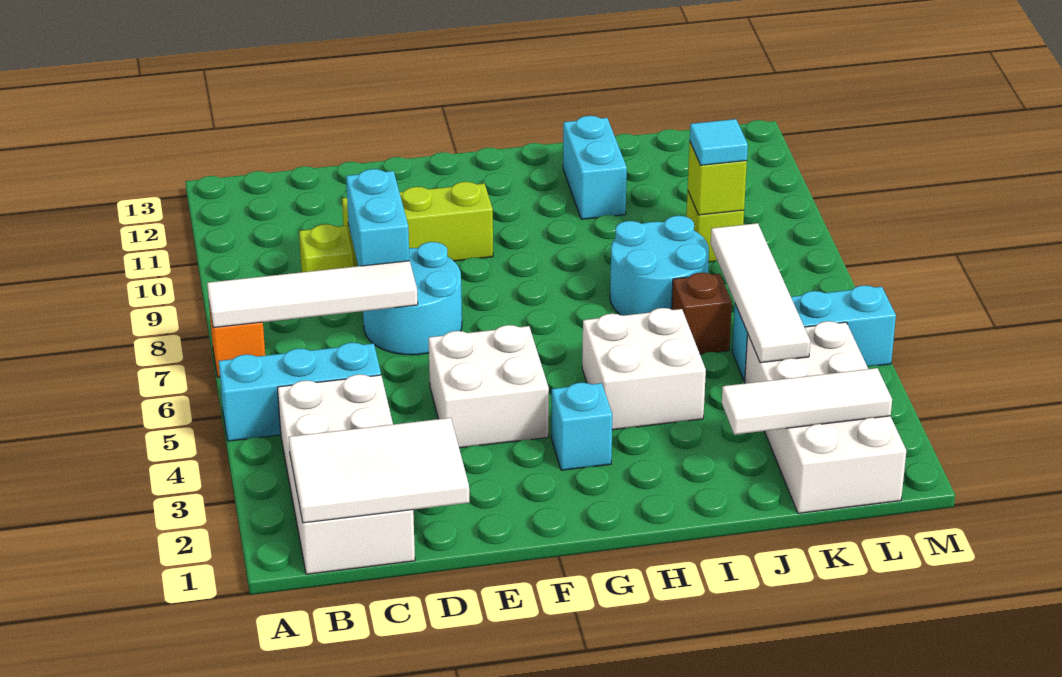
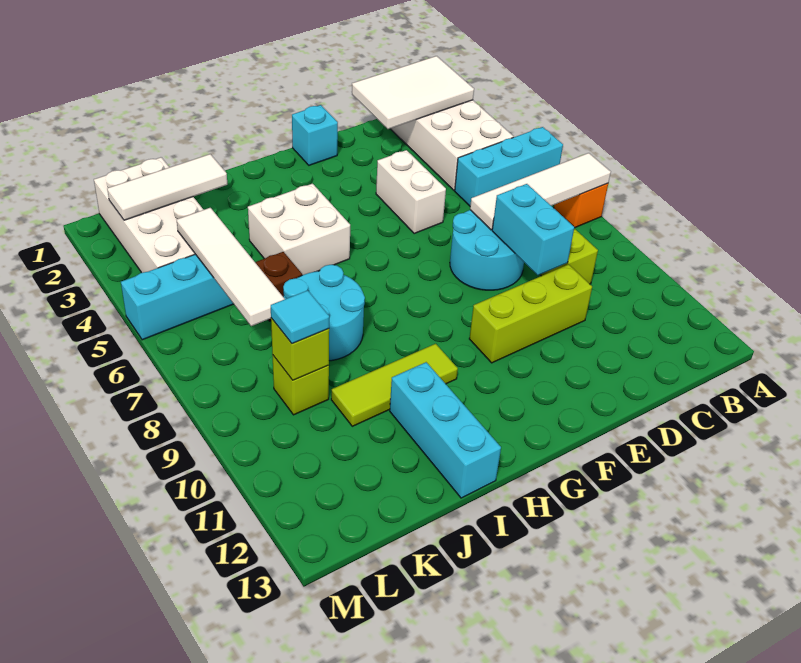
white 2x2 brick [429,325,549,448] -> white 1x2 brick [376,150,446,234]
cyan 1x1 brick [551,383,612,470] -> cyan 1x1 brick moved to [292,105,338,165]
none -> lime 1x3 tile [331,344,458,426]
cyan 1x2 brick [563,116,627,219] -> cyan 1x3 brick [390,362,501,498]

